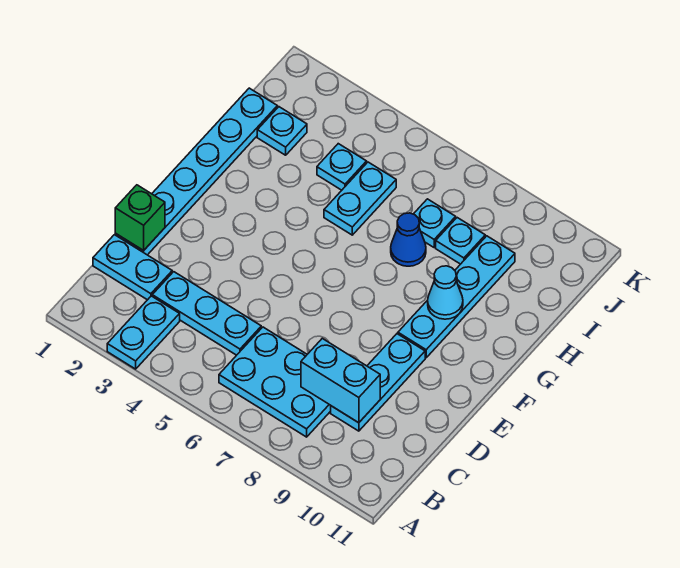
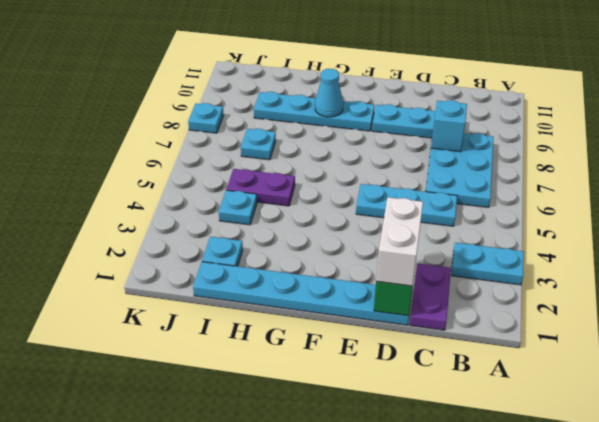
cyan 1x2 plate [93,235,172,300] -> purple 1x2 plate [410,263,451,330]
cyan 1x3 plate [152,272,261,355] -> cyan 1x3 plate turned to [356,184,457,226]
cyan 1x2 brick [301,338,380,423] -> cyan 1x1 brick [431,100,467,152]
none -> white 1x2 brick [376,197,423,286]
cyan 1x2 plate [324,162,396,235] -> purple 1x2 plate [226,169,295,206]
blue 1x1 cone [391,213,426,266] -> none
cyan 1x1 plate [436,218,485,264] -> cyan 1x1 plate moved to [188,103,224,133]

